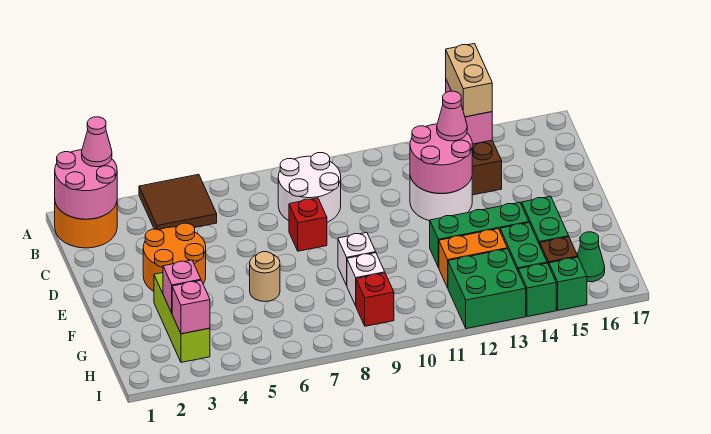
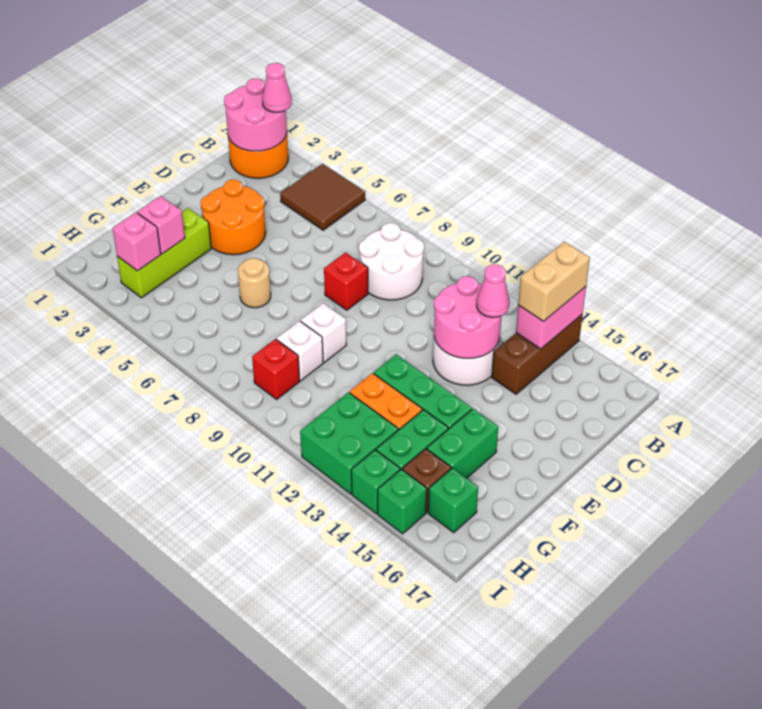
green 1x1 cone [578,232,605,282] -> green 1x1 brick [428,468,478,532]

